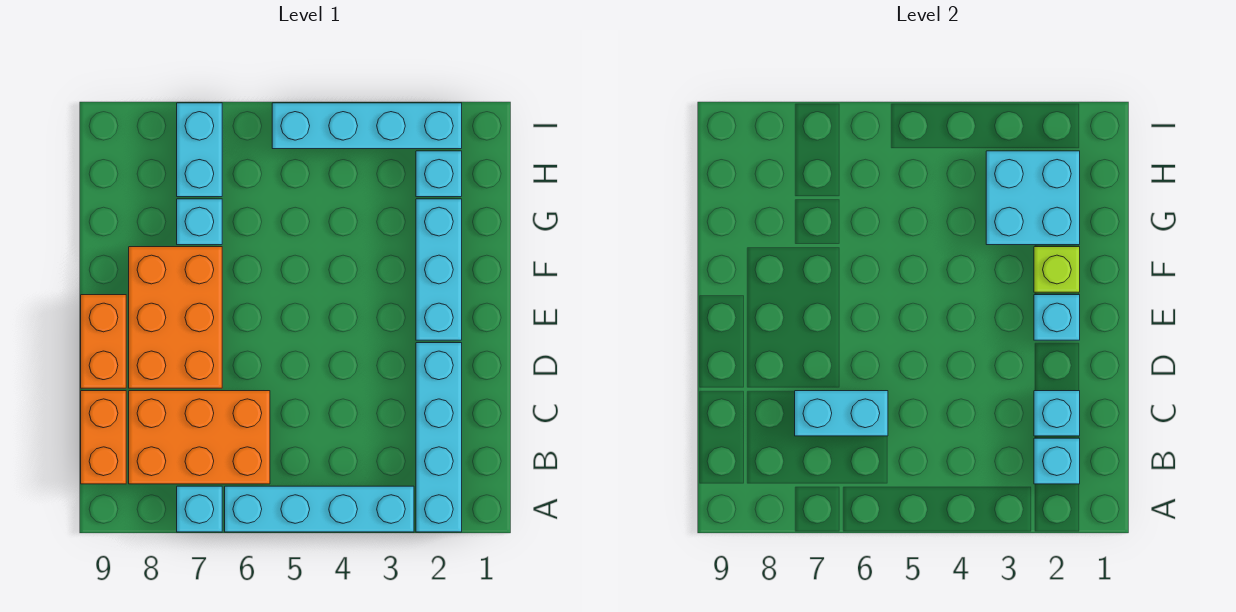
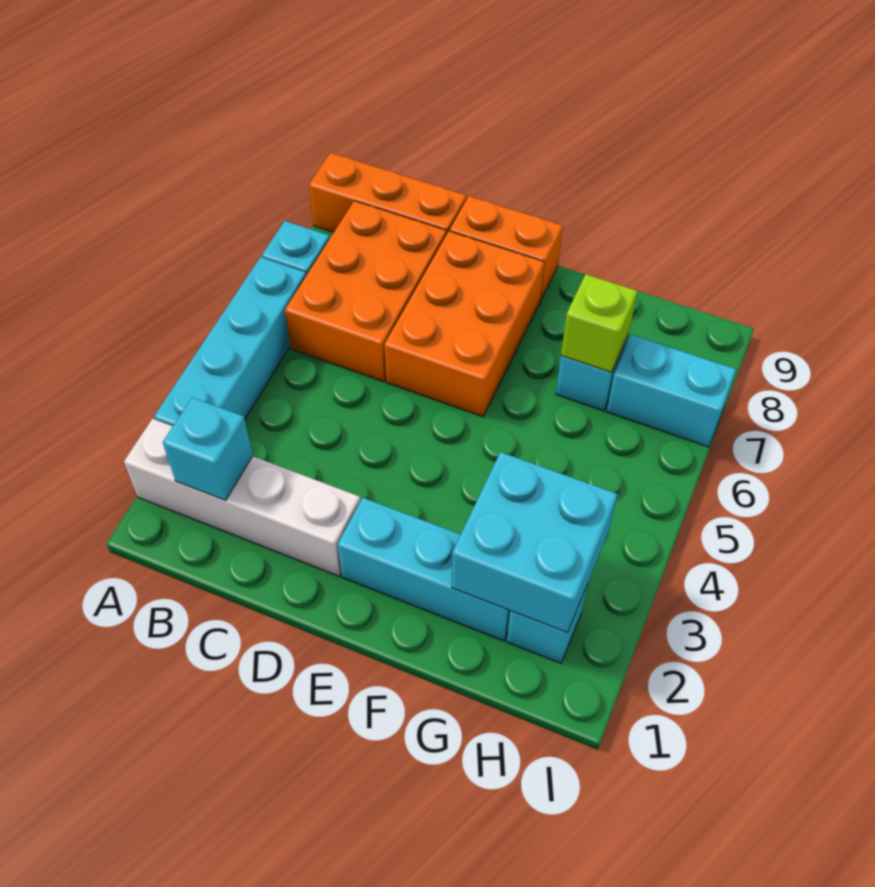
cyan 1x4 brick [416,343,462,532] -> white 1x4 brick [124,419,361,576]
orange 1x2 brick [81,391,126,484] -> orange 1x3 brick [309,153,466,235]
cyan 1x1 brick [1034,391,1080,436] -> none
cyan 1x2 brick [795,391,888,436] -> none
orange 2x3 brick [129,247,222,388] -> orange 2x3 brick turned to [384,231,544,417]
cyan 1x1 brick [1034,295,1080,340] -> none
lime 1x1 brick [1034,247,1080,292] -> lime 1x1 brick moved to [561,274,637,373]
cyan 1x4 brick [272,103,462,149] -> none

